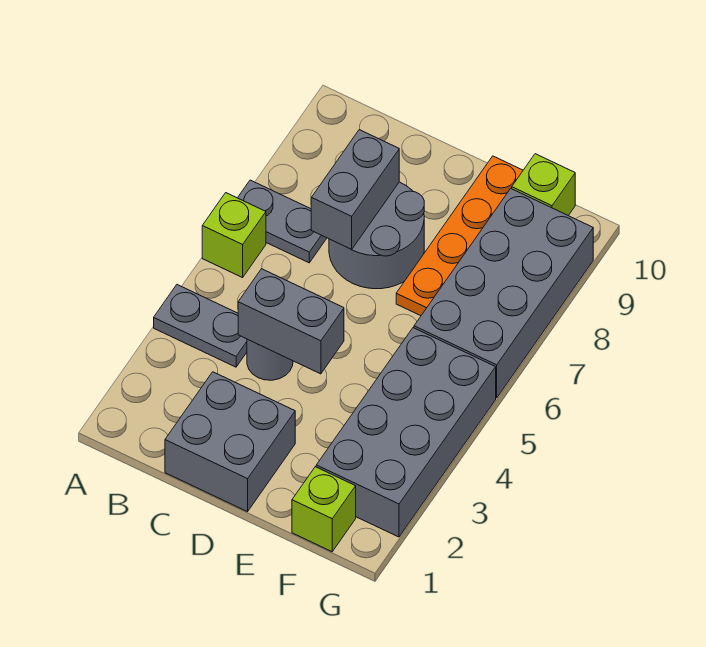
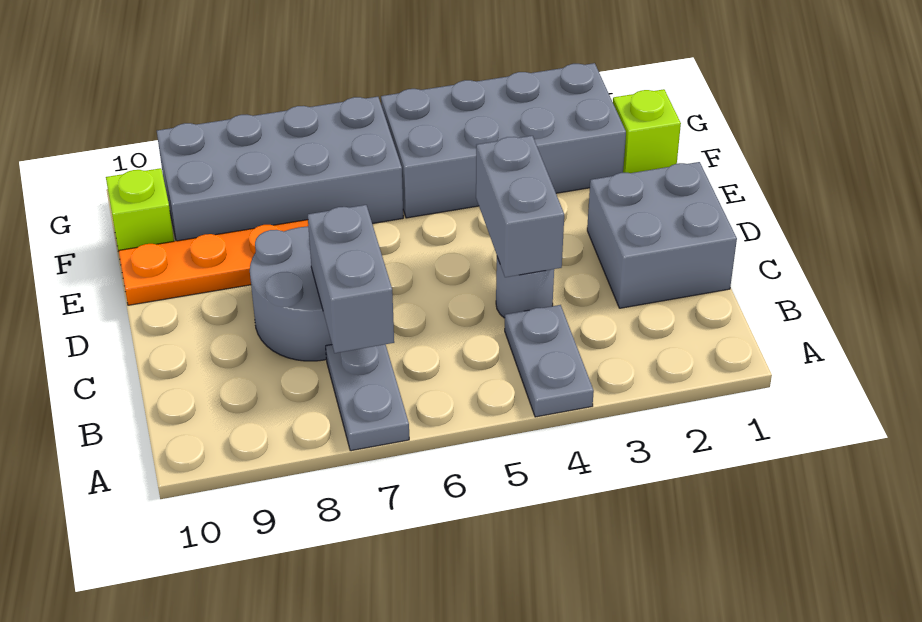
lime 1x1 brick [202,193,266,278] -> none
grey 1x2 brick [311,130,399,249] -> grey 1x2 brick turned to [308,205,394,353]

